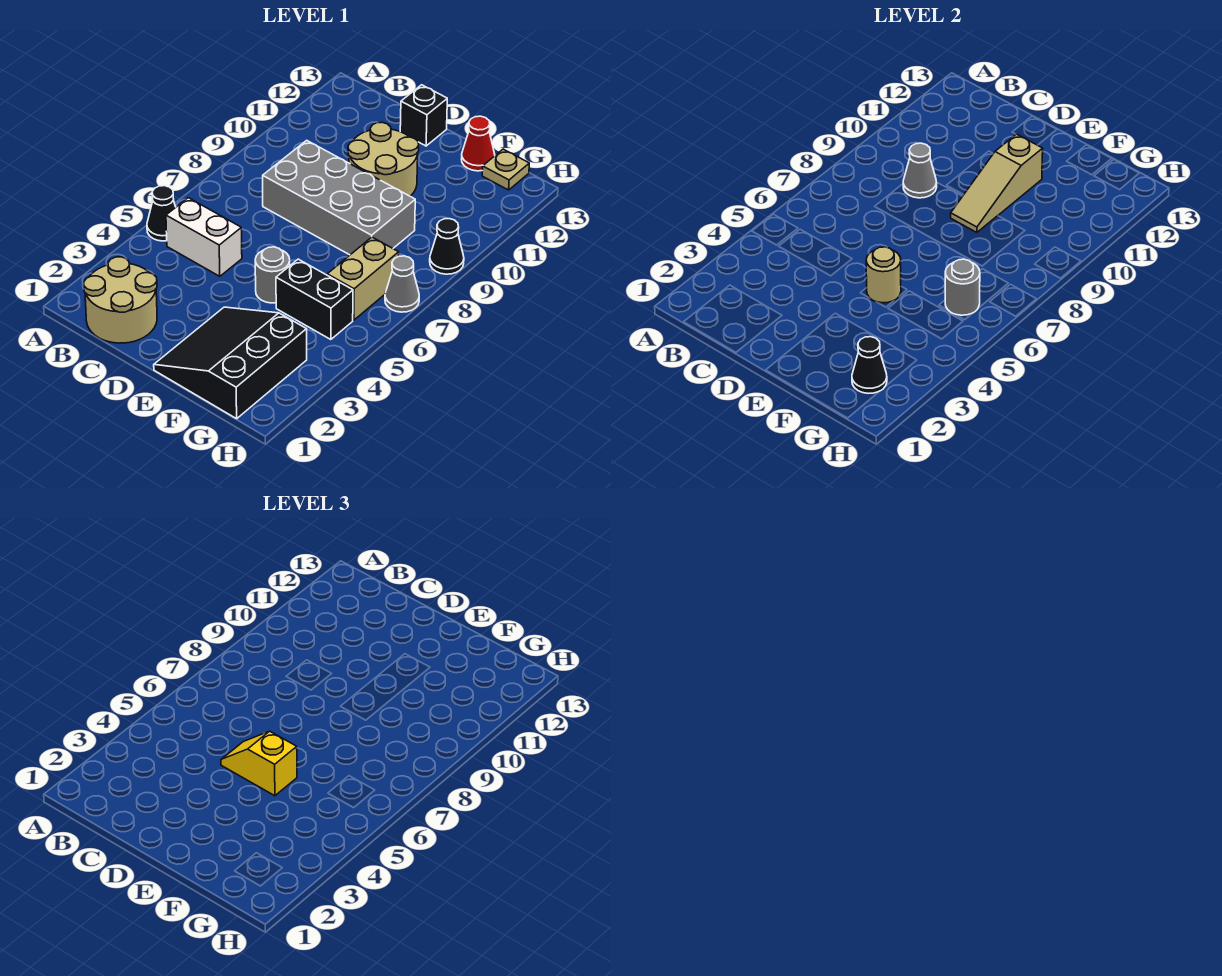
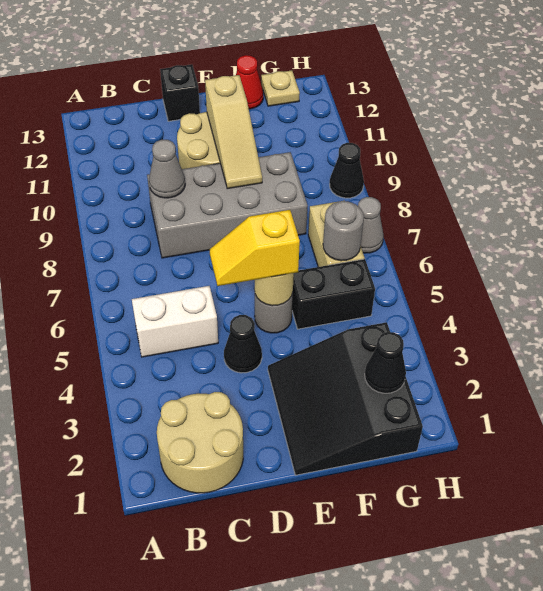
black 1x1 cone [147,186,176,241] -> black 1x1 cone moved to [224,315,262,373]

